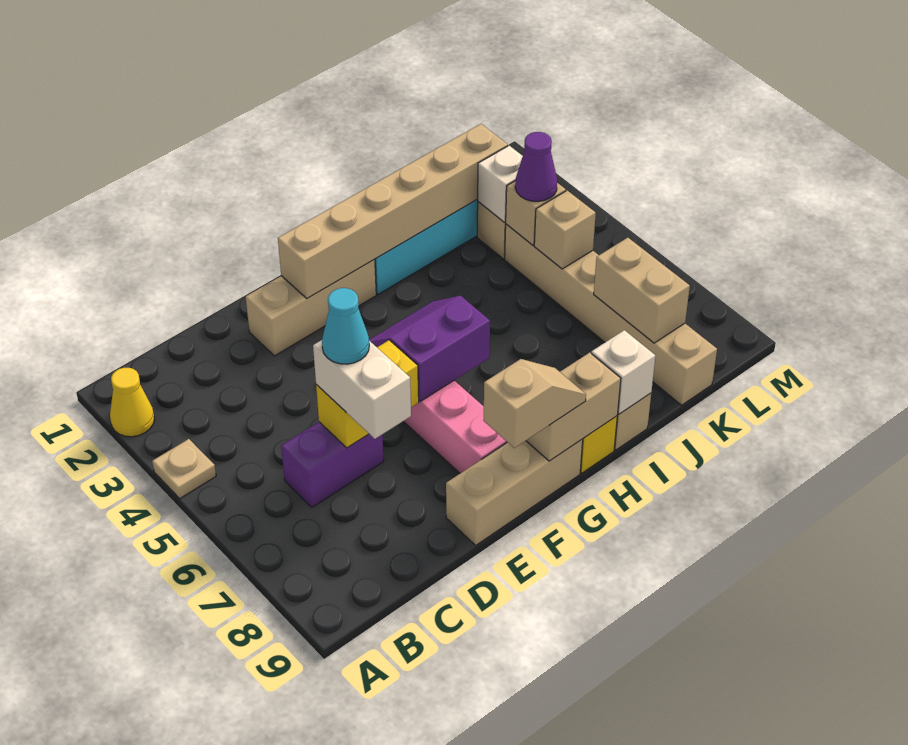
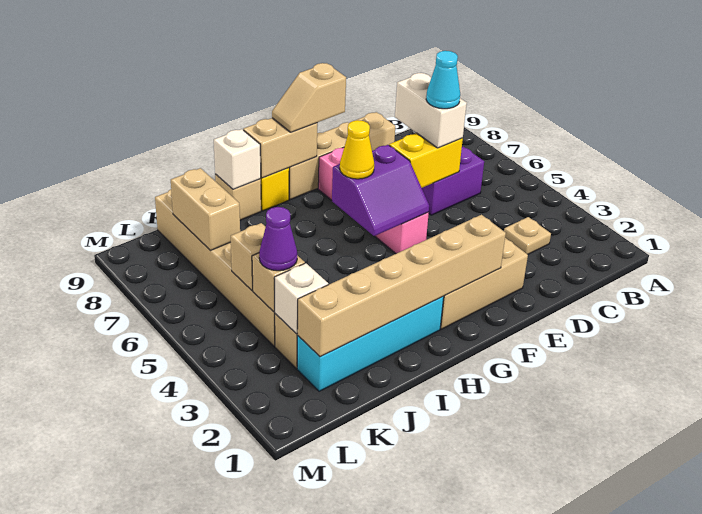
yellow 1x1 cone [110,368,154,437] -> yellow 1x1 cone moved to [340,120,374,179]
tan 1x1 plate [152,439,216,498] -> tan 1x1 plate moved to [504,217,551,254]
tan 1x3 brick [446,439,583,545] -> tan 1x4 brick [289,112,395,200]

